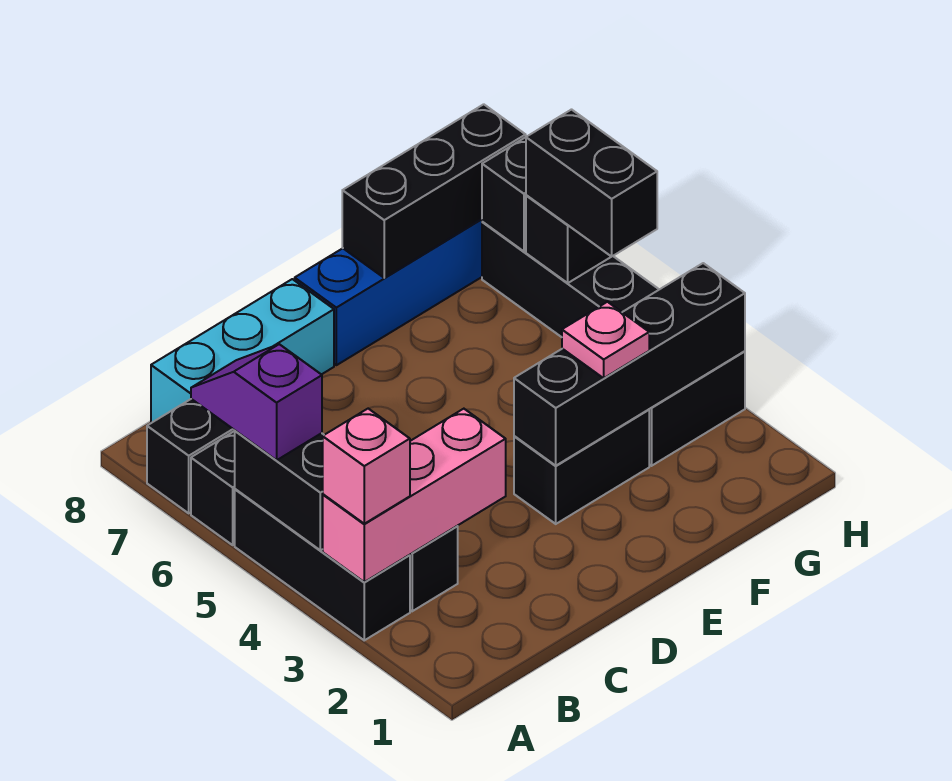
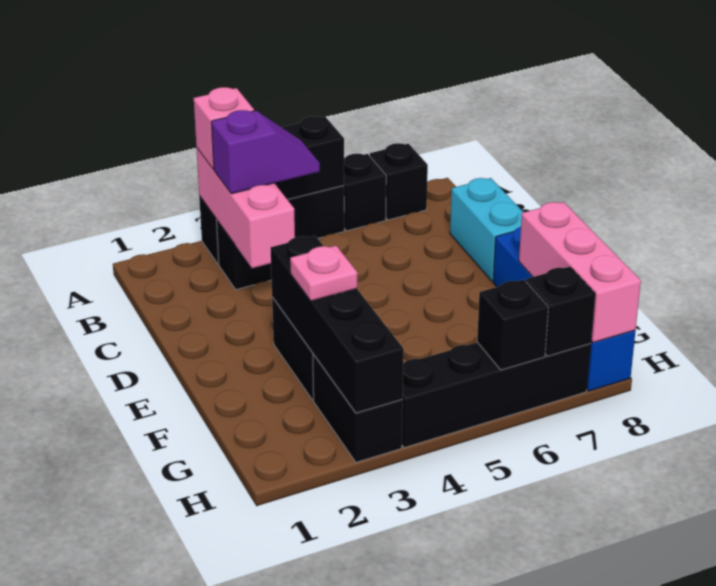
purple 1x2 slope [191,344,322,460] -> purple 1x2 slope moved to [211,110,320,194]
cyan 1x3 brick [151,279,334,423] -> cyan 1x2 brick [450,178,523,282]
black 1x3 brick [342,104,526,278] -> pink 1x3 brick [519,202,641,343]
black 1x2 brick [526,110,657,257] -> none

